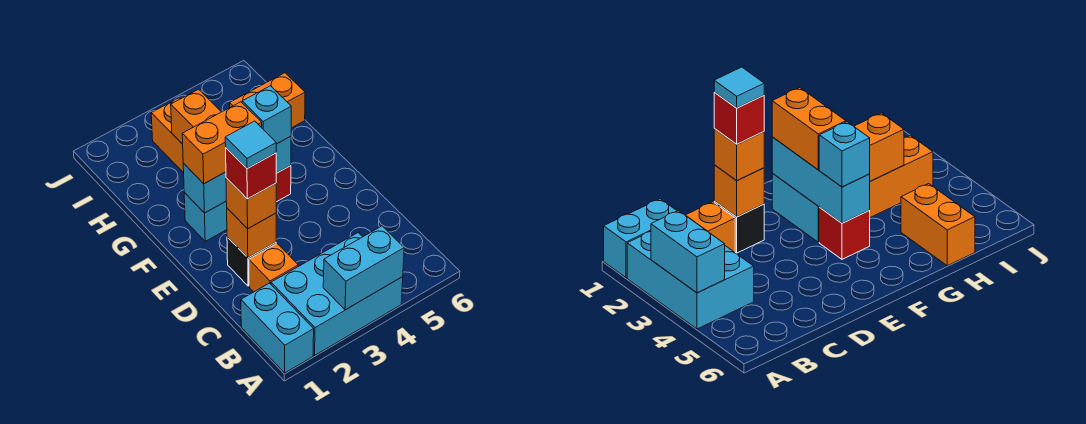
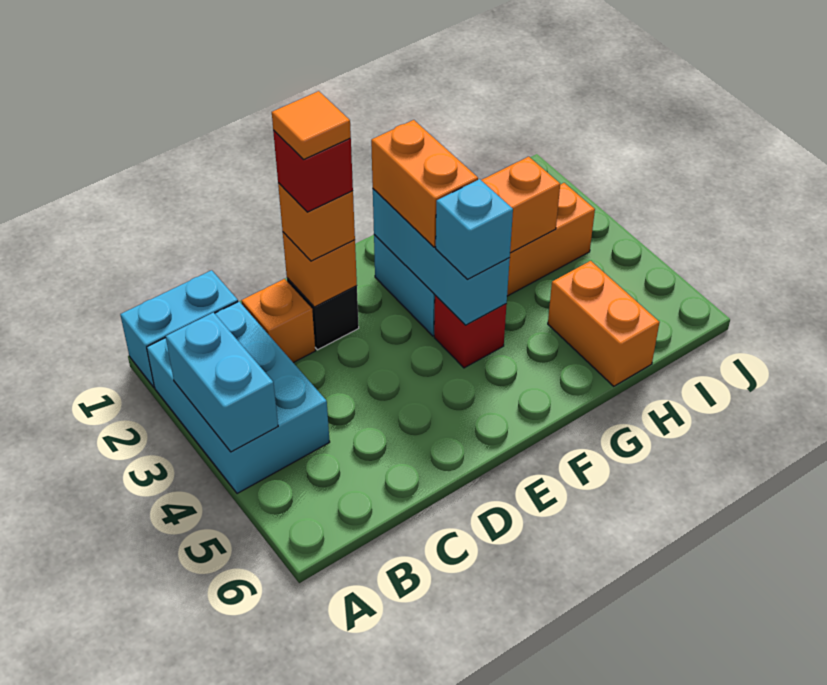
cyan 1x1 tile [225,121,276,169] -> orange 1x1 tile [272,91,351,159]

